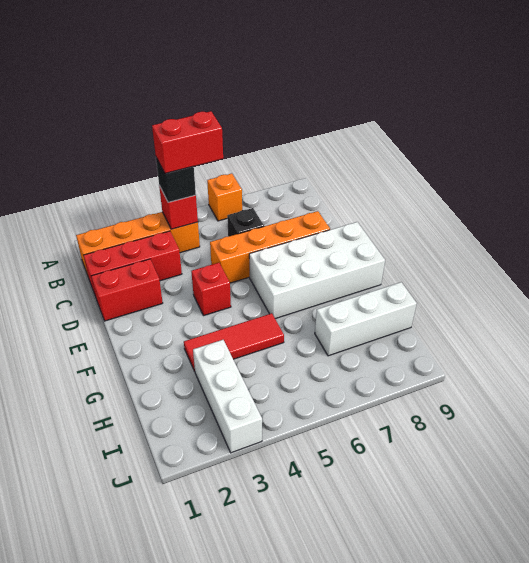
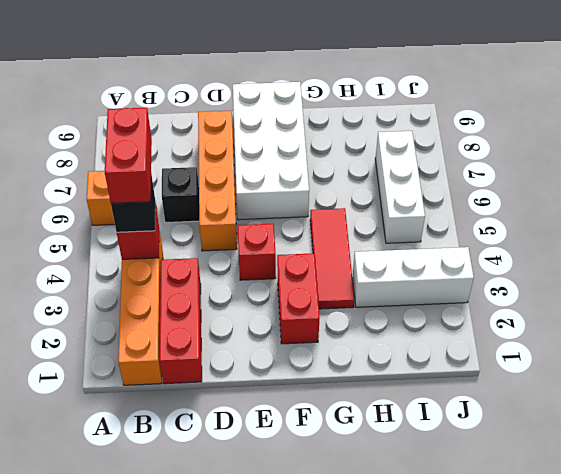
red 1x2 brick [91,259,163,321] -> red 1x2 brick moved to [277,253,320,344]
white 1x3 brick [315,282,417,356] -> white 1x3 brick moved to [375,131,425,243]

